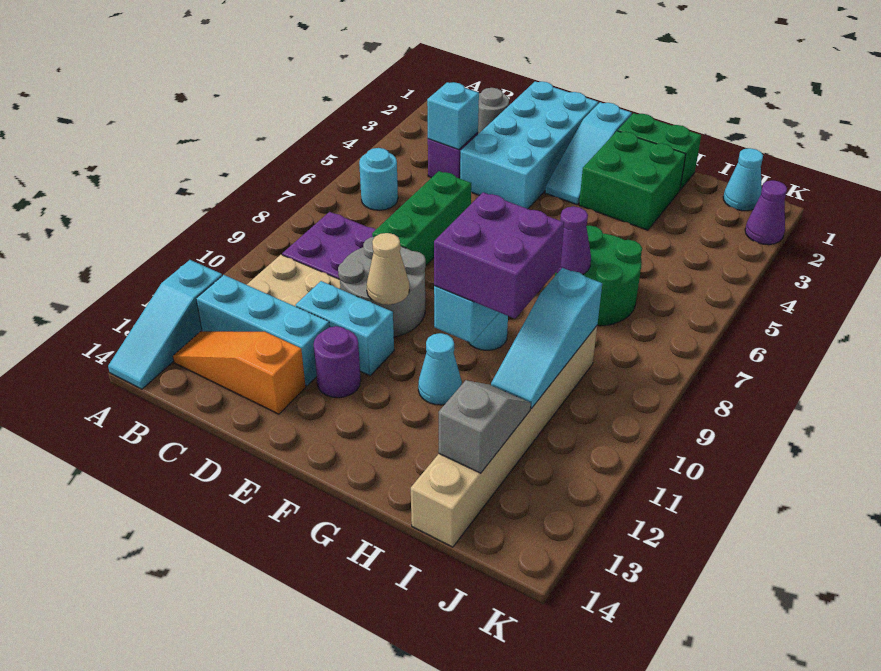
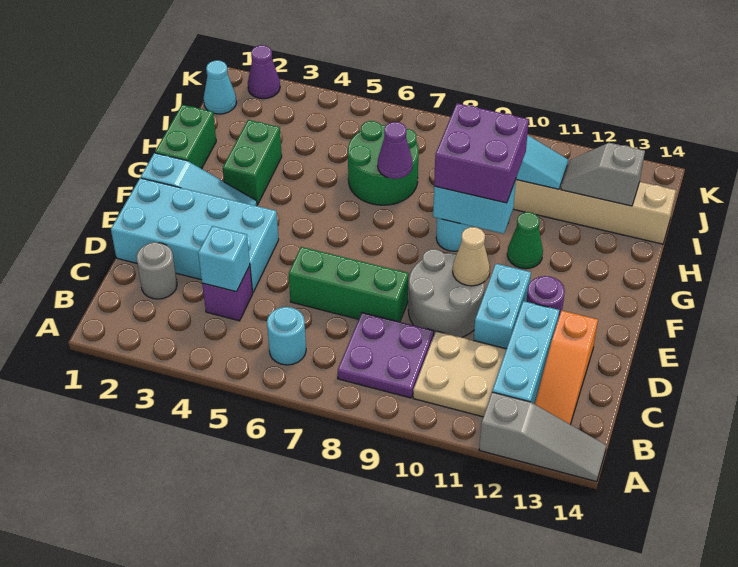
cyan 1x3 slope [108,260,222,389] -> grey 1x3 slope [479,392,607,482]
green 2x2 brick [579,131,686,230] -> green 1x2 brick [223,120,282,205]
cyan 1x1 cone [418,333,462,405] -> green 1x1 cone [507,212,543,269]

